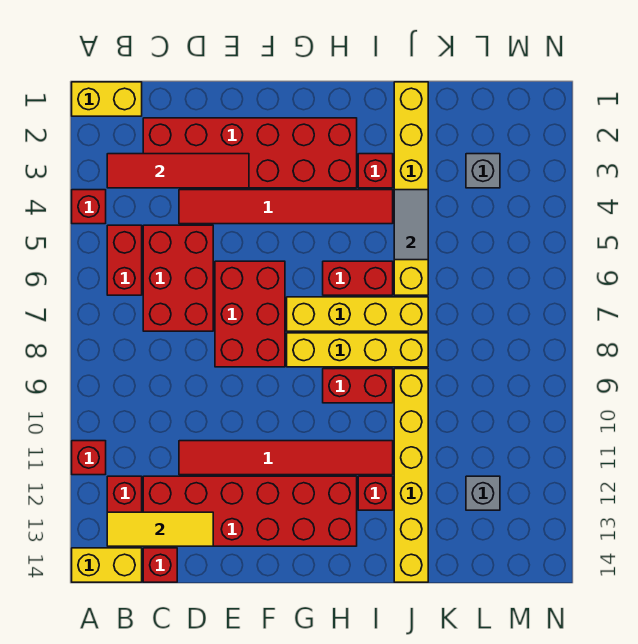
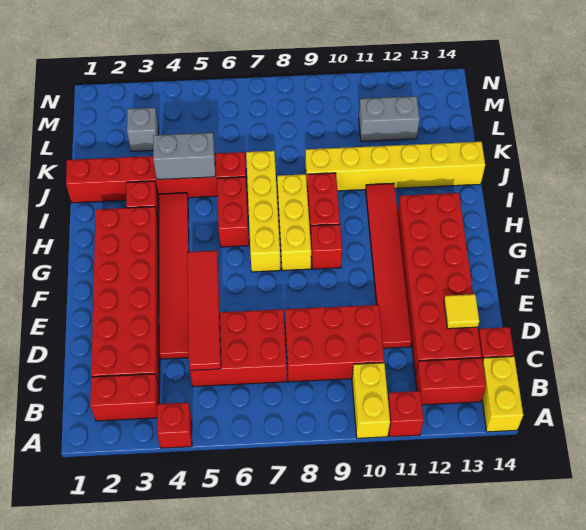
yellow 1x2 brick [72,82,142,116] -> yellow 1x2 brick moved to [352,363,390,438]
red 1x4 tile [107,154,249,188] -> red 1x4 tile moved to [187,251,221,371]
red 1x2 brick [107,225,142,295] -> red 1x2 brick moved to [90,374,159,421]
yellow 1x3 tile [107,512,213,546] -> yellow 1x1 tile [444,294,479,329]
red 2x3 brick [215,261,285,367] -> red 2x3 brick moved to [285,305,384,382]
yellow 1x4 brick [287,333,428,367] -> yellow 1x3 brick [277,174,311,271]
red 1x1 brick [358,476,393,510] -> red 1x1 brick moved to [311,224,342,269]
yellow 1x6 brick [394,82,428,295] -> red 1x6 brick [66,152,247,203]
grey 1x2 tile [394,190,428,260] -> grey 1x2 brick [153,133,216,180]
grey 1x1 brick [466,476,500,510] -> grey 1x2 brick [359,96,420,141]

